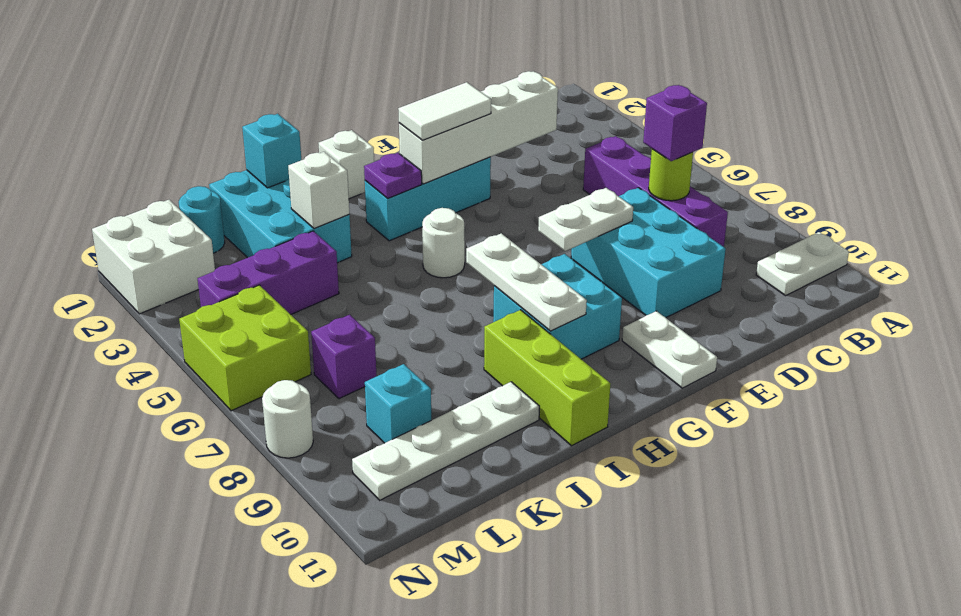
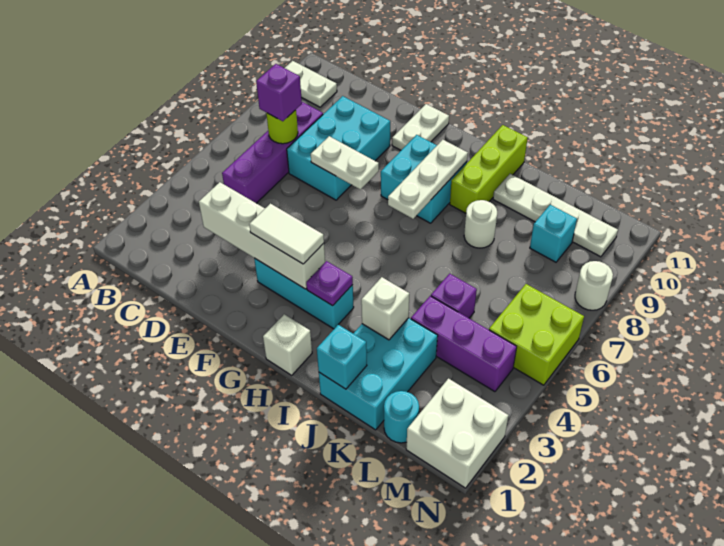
white 1x1 round brick [422,208,465,278] -> white 1x1 round brick moved to [464,200,497,248]
purple 1x1 brick [311,315,377,399] -> purple 1x1 brick moved to [431,274,477,318]

